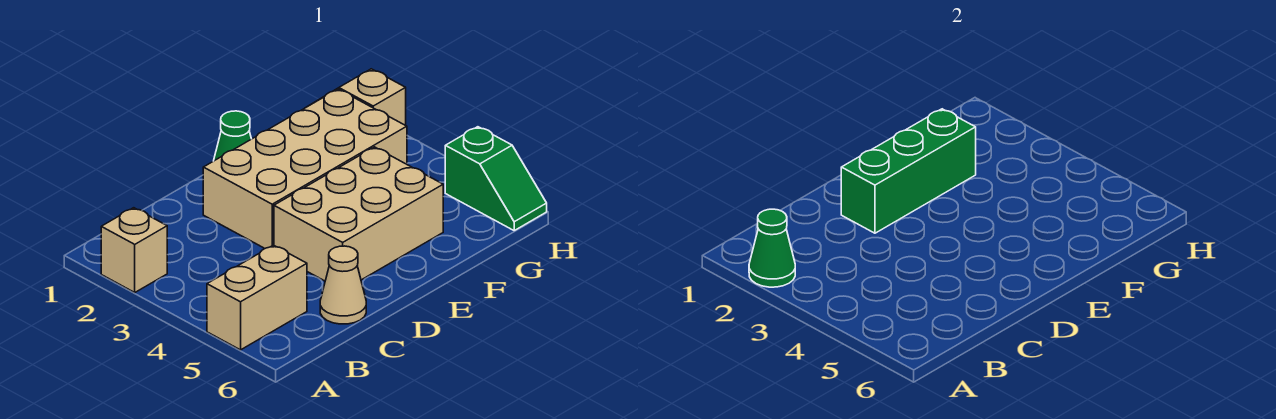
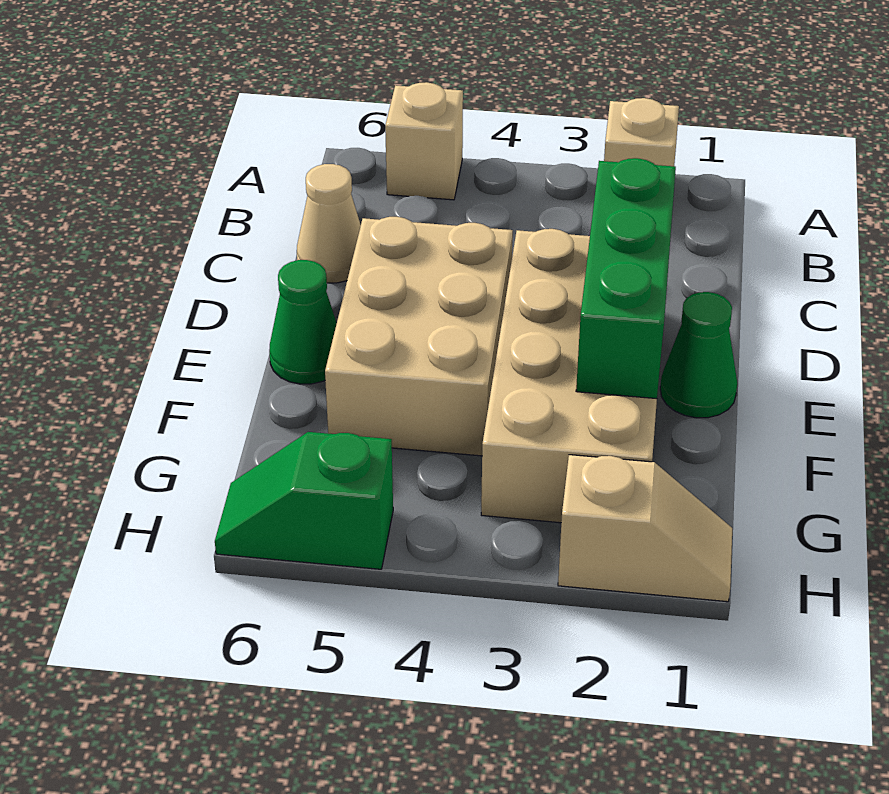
green 1x1 cone [749,209,795,287] -> green 1x1 cone moved to [269,260,337,384]
tan 1x2 brick [207,245,307,350] -> tan 1x1 brick [385,82,463,200]

